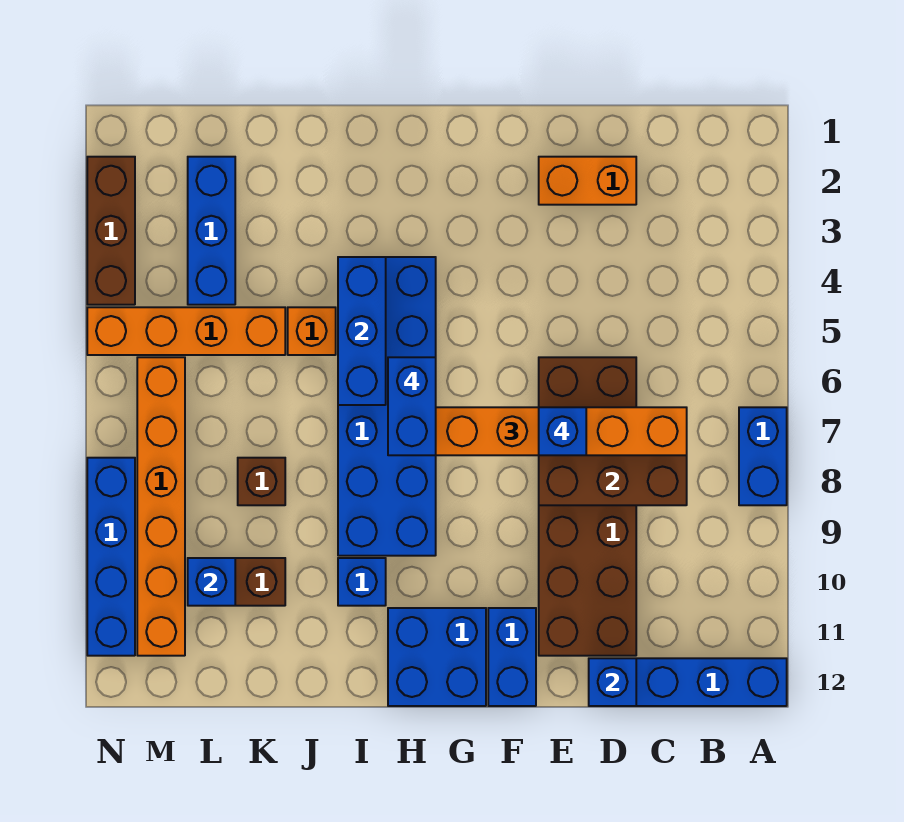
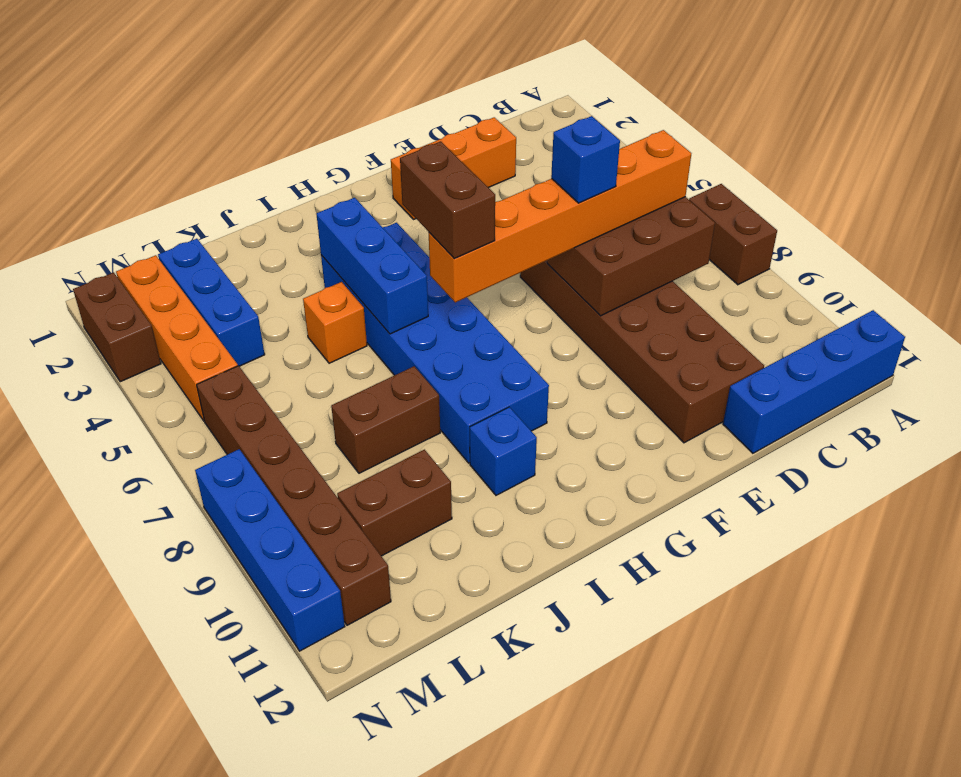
blue 1x2 brick [739,407,787,505] -> brown 1x2 brick [689,184,777,285]
orange 1x2 brick [539,157,636,205] -> orange 1x3 brick [391,117,516,219]
blue 1x1 brick [589,658,636,706] -> none
blue 1x2 brick [488,608,536,706] -> none
blue 2x2 brick [388,608,486,706] -> none
blue 1x2 brick [388,357,436,455] -> brown 1x2 brick [400,141,495,259]
orange 1x4 brick [87,307,285,355] -> orange 1x4 brick turned to [116,255,238,421]
brown 1x1 brick [238,458,285,505] -> brown 1x2 brick [331,366,440,473]
blue 1x1 brick [188,558,235,606] -> none
orange 1x6 brick [137,357,185,656] -> brown 1x6 brick [197,366,391,625]
brown 1x3 brick [87,157,135,305] -> brown 1x2 brick [73,272,161,382]

